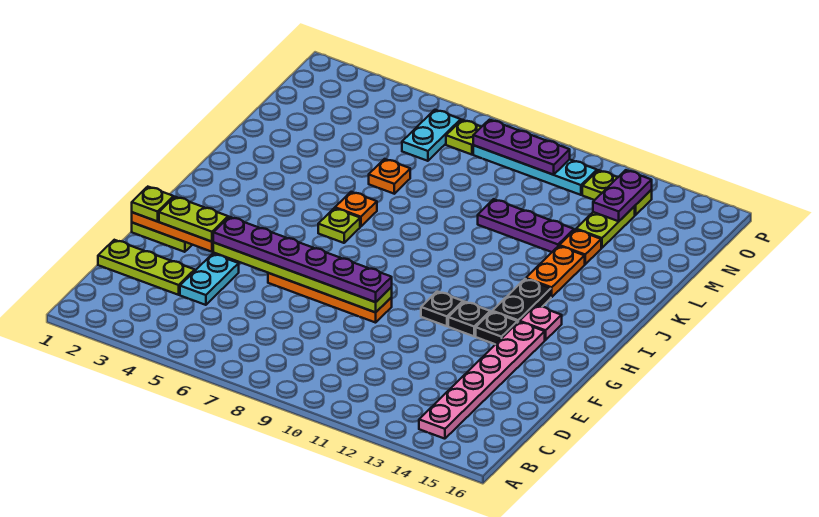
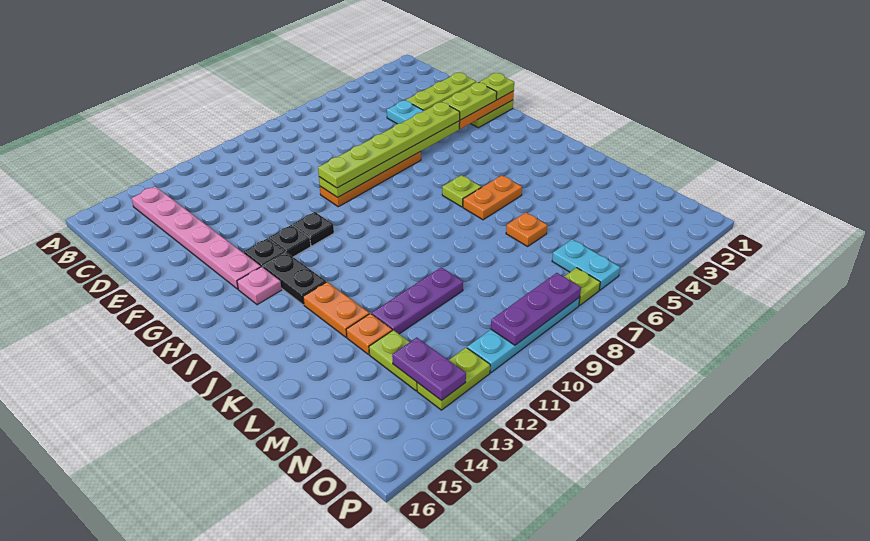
purple 1x6 plate [213,217,392,302] -> lime 1x6 plate [318,102,460,188]
orange 1x1 plate [335,192,377,227] -> orange 1x2 plate [463,175,522,220]

